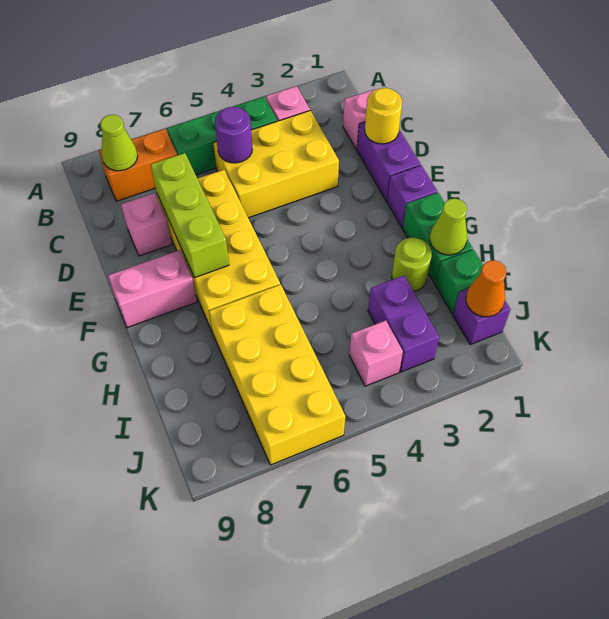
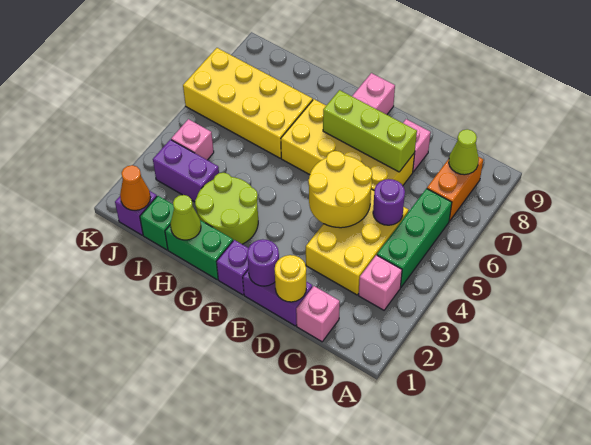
none -> yellow 2x2 round brick [308,151,372,228]
none -> purple 1x1 round brick [247,239,279,286]
lime 1x1 round brick [392,238,432,292] -> lime 2x2 round brick [195,173,258,244]

